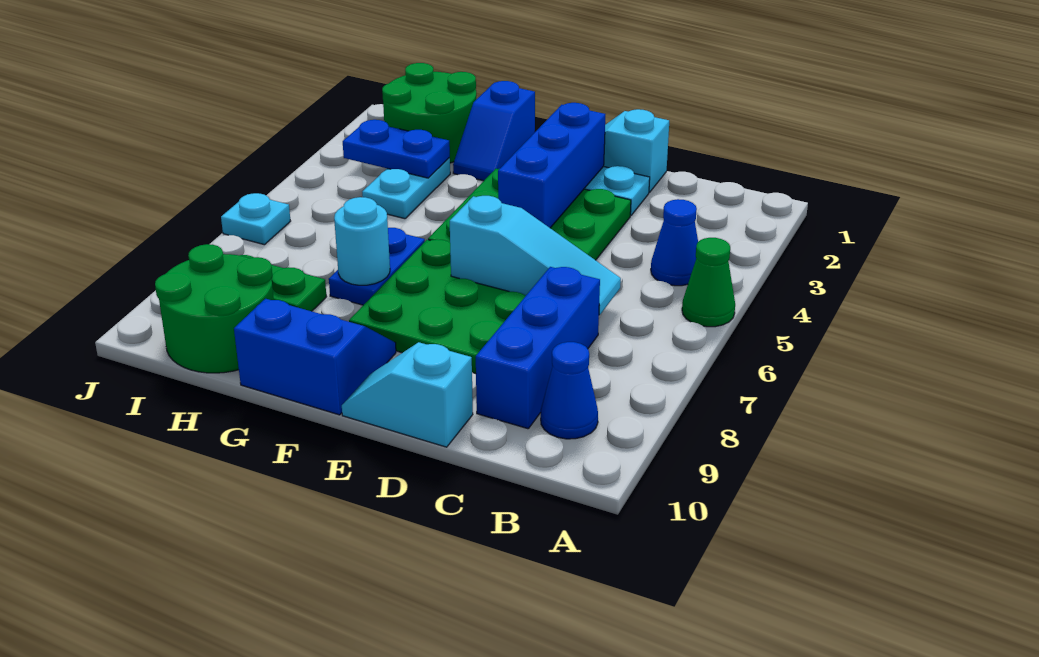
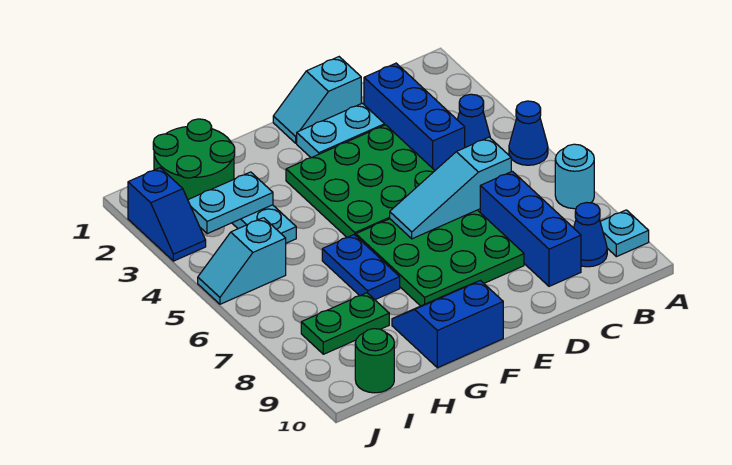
green 1x1 cone [682,238,735,327] -> blue 1x1 cone [509,101,548,165]
cyan 1x3 slope [450,196,621,315] -> cyan 1x3 slope turned to [390,137,511,239]
cyan 1x2 slope [342,342,473,447] -> cyan 1x2 slope moved to [198,218,286,304]
blue 1x3 brick [498,103,605,228] -> blue 1x3 brick moved to [364,63,465,170]
blue 1x2 slope [453,81,535,181] -> blue 1x2 slope moved to [128,168,206,261]
cyan 1x1 round brick [334,197,390,285] -> cyan 1x1 round brick moved to [555,144,594,209]
blue 1x2 plate [343,120,450,178] -> cyan 1x2 plate [188,172,273,234]
green 2x2 round brick [155,244,274,373] -> green 1x1 round brick [355,329,394,393]
cyan 1x1 plate [221,193,290,245] -> cyan 1x1 plate moved to [600,210,649,257]

